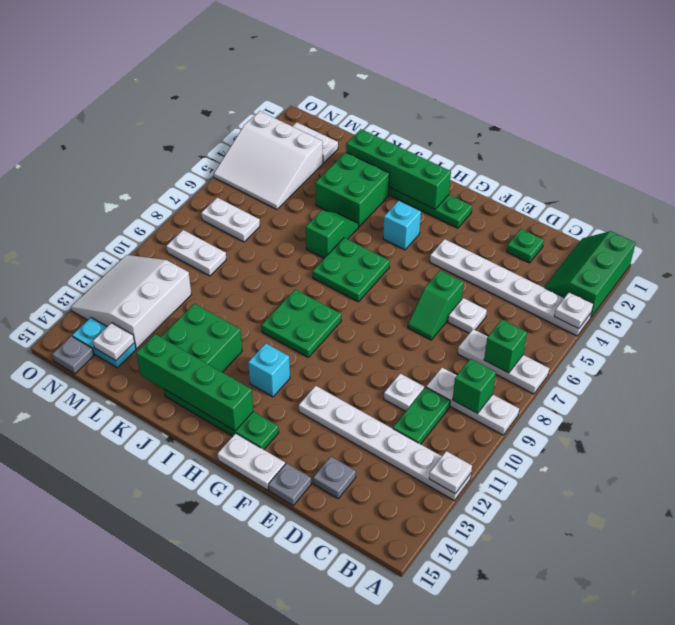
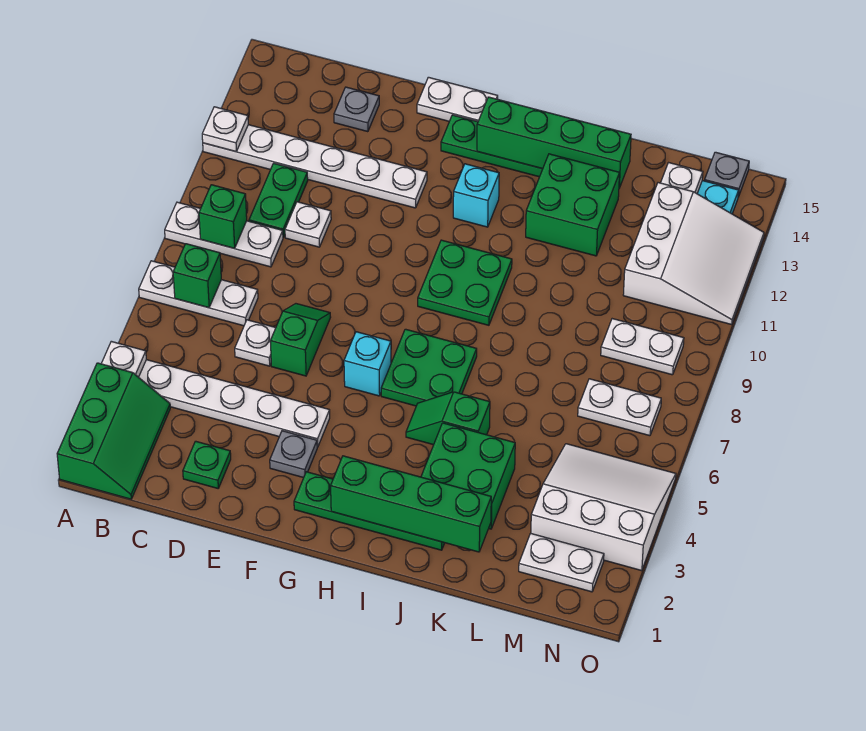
grey 1x1 plate [268,463,311,505] -> grey 1x1 plate moved to [270,431,317,478]
cyan 1x1 brick [383,201,421,250] -> cyan 1x1 brick moved to [344,332,391,396]
green 1x2 slope [306,210,359,258] -> green 1x2 slope turned to [406,392,490,445]

